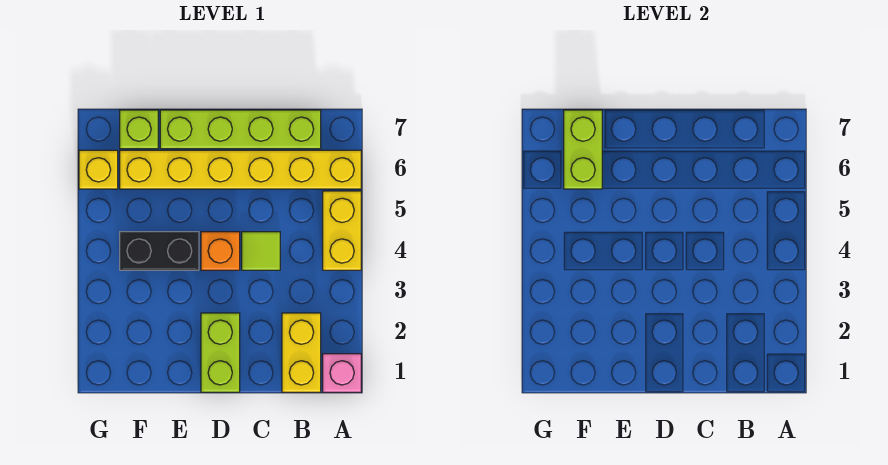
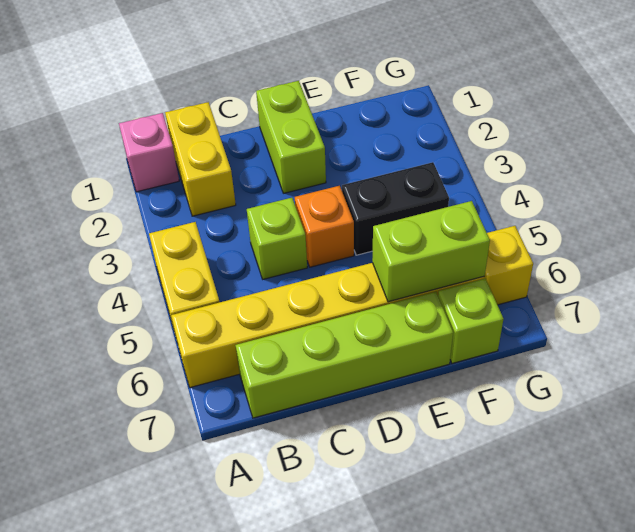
lime 1x1 tile [242,232,280,270] -> lime 1x1 brick [247,198,307,279]
lime 1x2 brick [564,110,602,189] -> lime 1x2 brick turned to [372,201,490,302]

